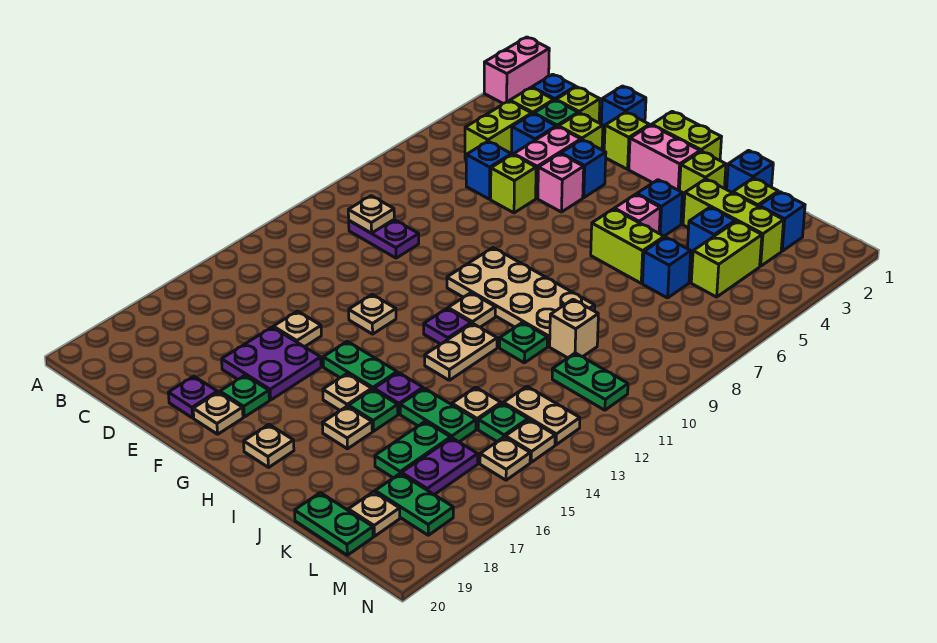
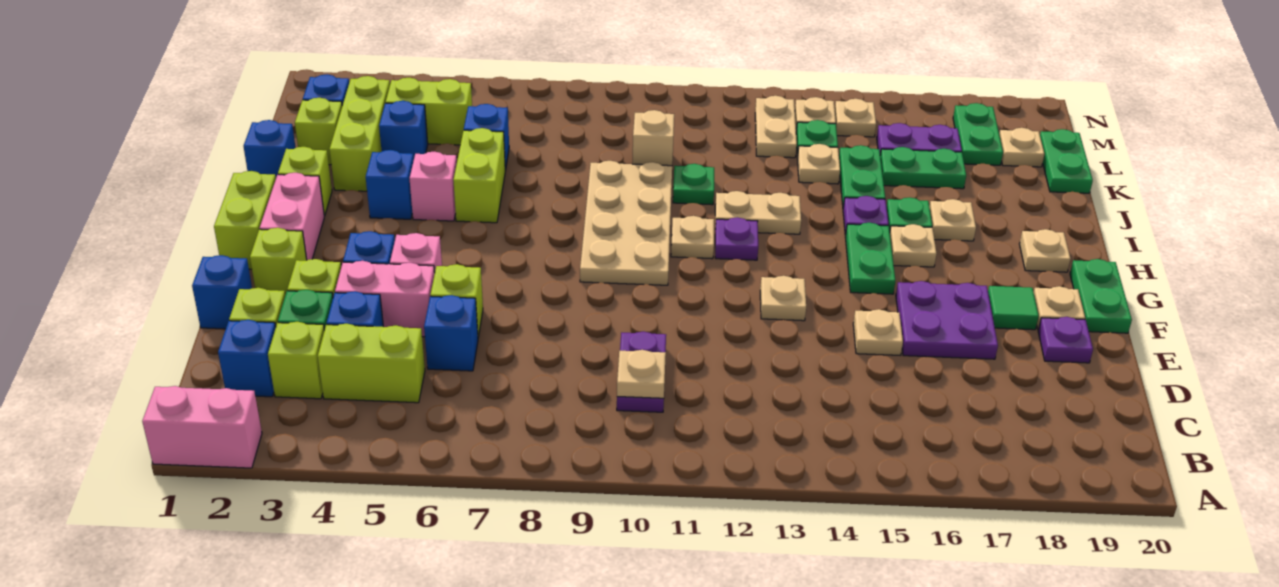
green 1x1 plate [220,375,269,417] -> green 1x1 tile [988,286,1039,330]
green 1x2 plate [552,353,628,410] -> green 1x2 plate moved to [1070,259,1132,333]

